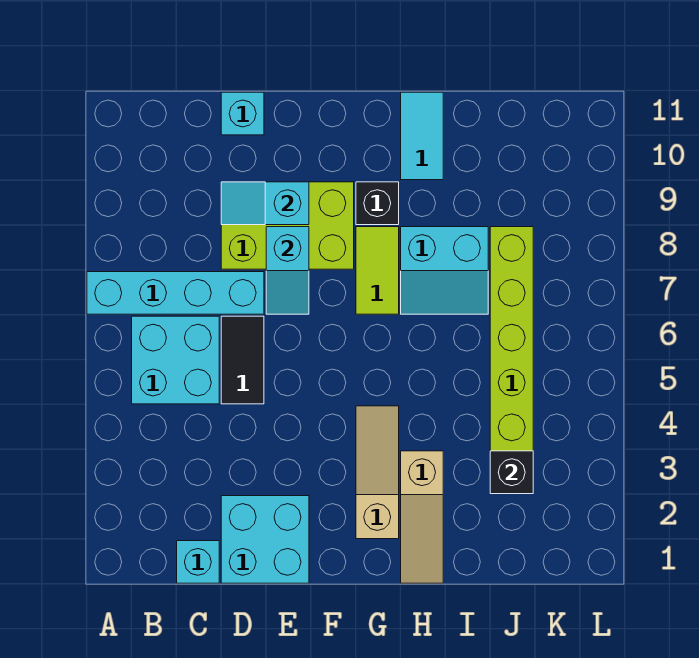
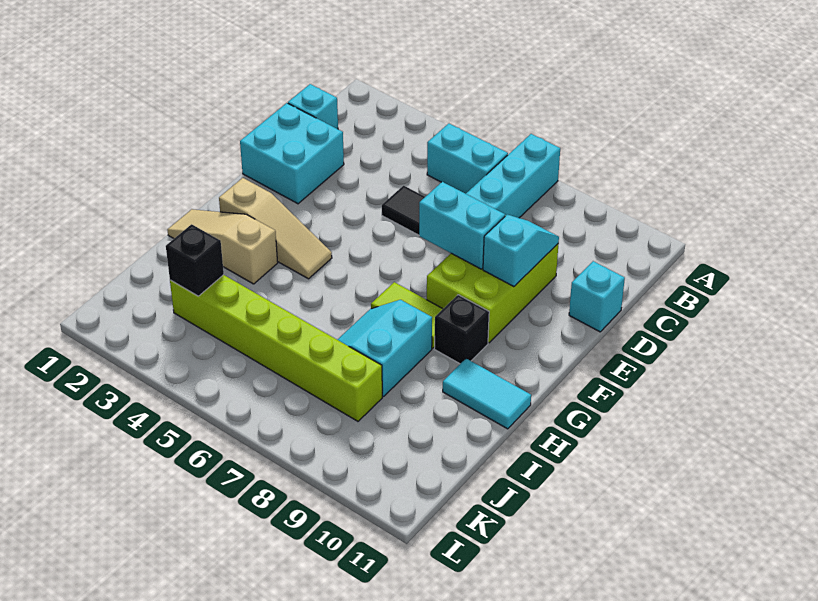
cyan 2x2 brick [132,316,219,404] -> cyan 1x2 brick [427,124,508,194]
cyan 1x2 slope [266,227,309,314] -> cyan 1x2 brick [419,182,505,269]

